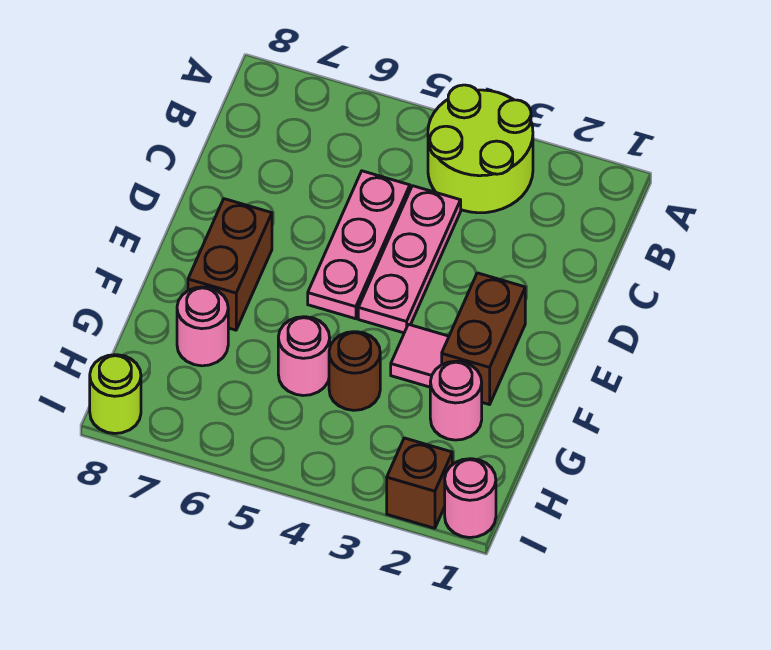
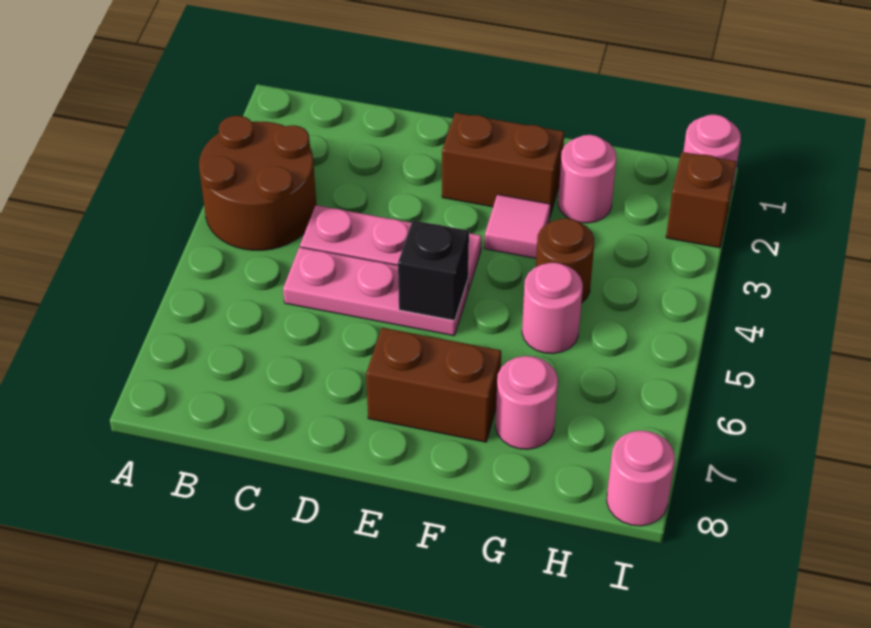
lime 2x2 round brick [428,85,533,213] -> brown 2x2 round brick [199,116,316,250]
none -> black 1x1 brick [398,220,469,321]
lime 1x1 round brick [90,355,141,433] -> pink 1x1 round brick [607,431,675,526]

